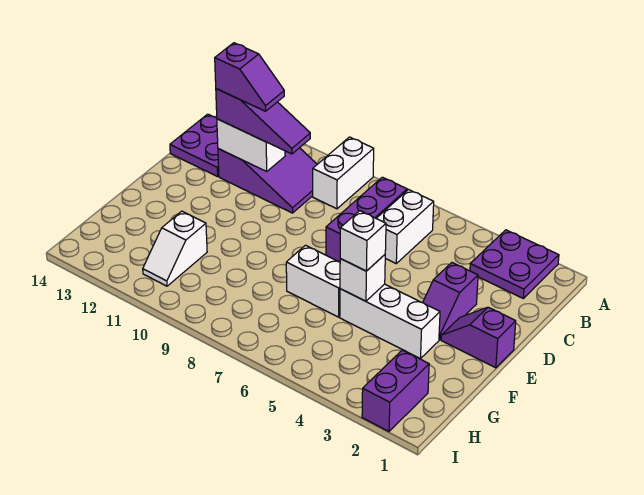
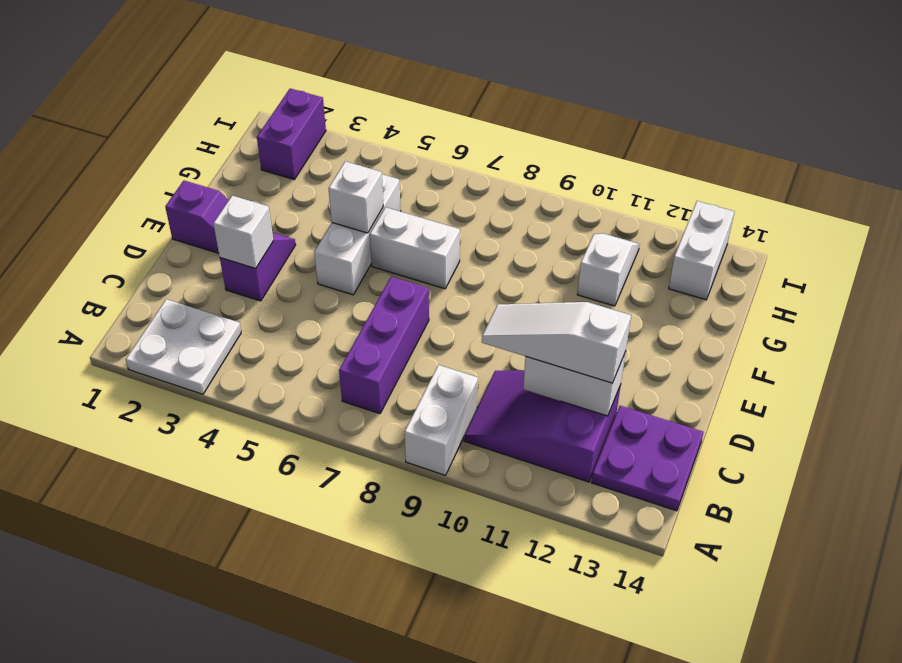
purple 2x2 plate [470,230,559,298] -> white 2x2 plate [126,299,241,394]
white 1x2 brick [376,190,434,263] -> white 1x2 brick moved to [669,201,735,300]
purple 1x3 slope [216,89,310,154] -> white 1x3 slope [482,302,631,383]
purple 1x2 slope [215,43,284,111] -> none
white 1x3 brick [340,284,440,359] -> white 1x3 brick turned to [314,174,401,295]
white 1x1 brick [340,211,386,271] -> white 1x1 brick moved to [213,196,273,268]

